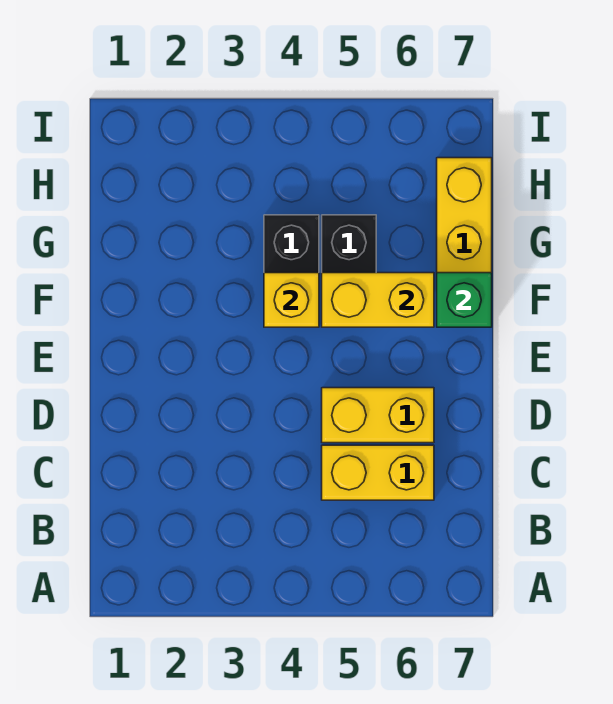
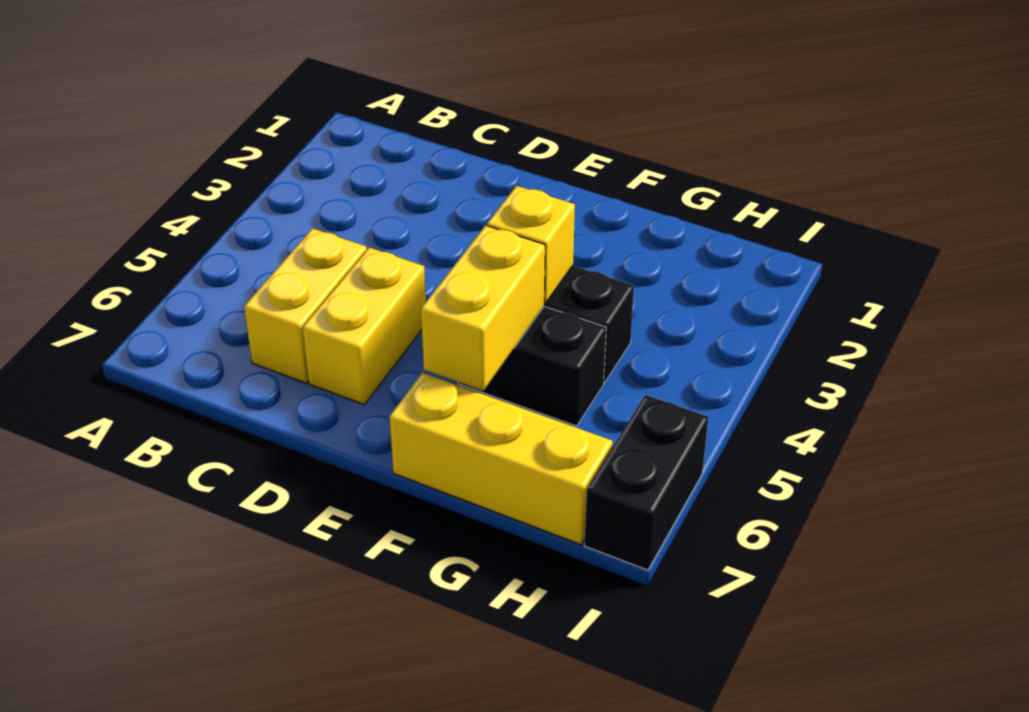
green 1x1 brick [437,273,492,327] -> none
none -> black 1x2 brick [584,395,709,570]

